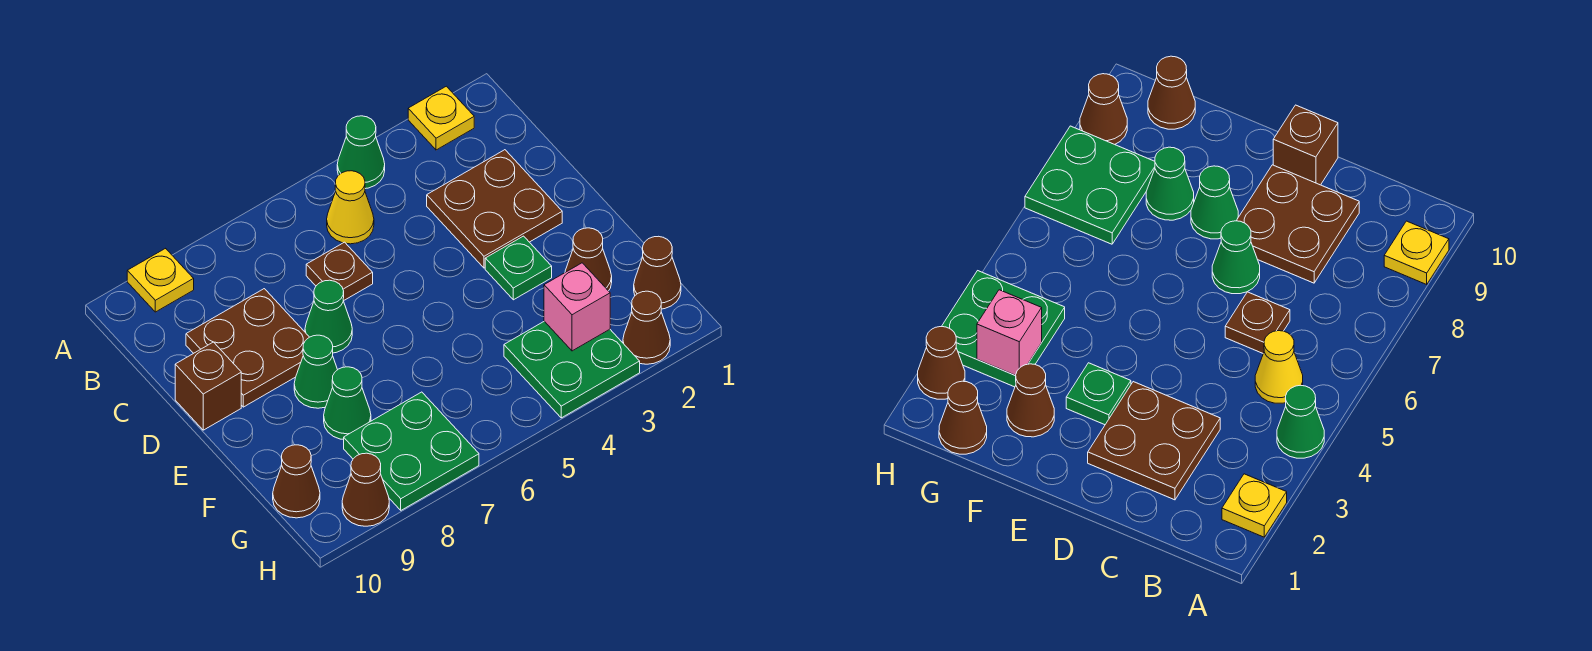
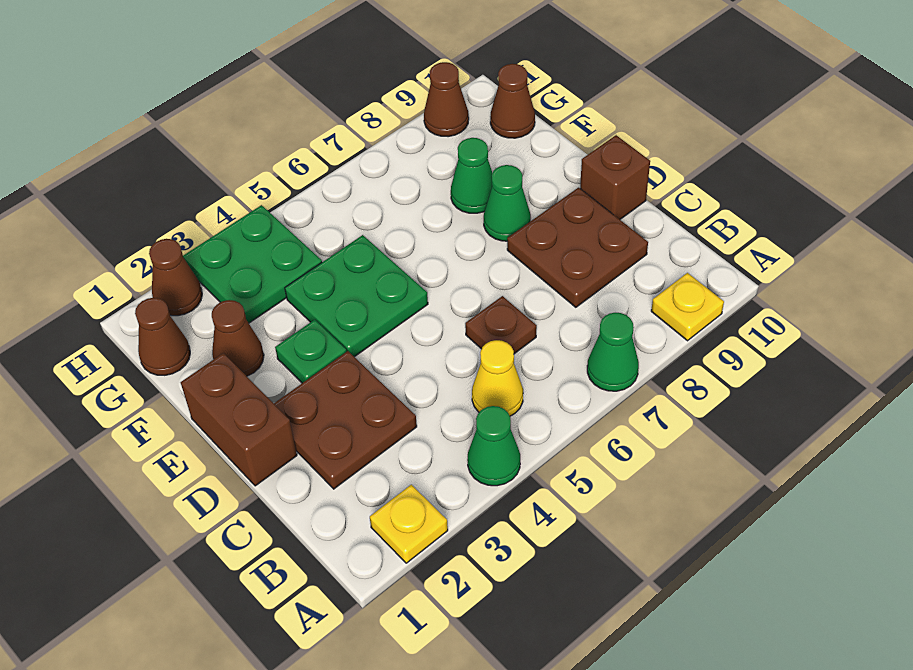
none -> brown 1x2 brick [181,353,297,486]
green 1x1 cone [305,280,352,353] -> green 1x1 cone moved to [587,313,639,391]
pink 1x1 brick [544,263,610,351] -> none
green 2x2 plate [344,392,479,510] -> green 2x2 plate moved to [285,235,428,357]

